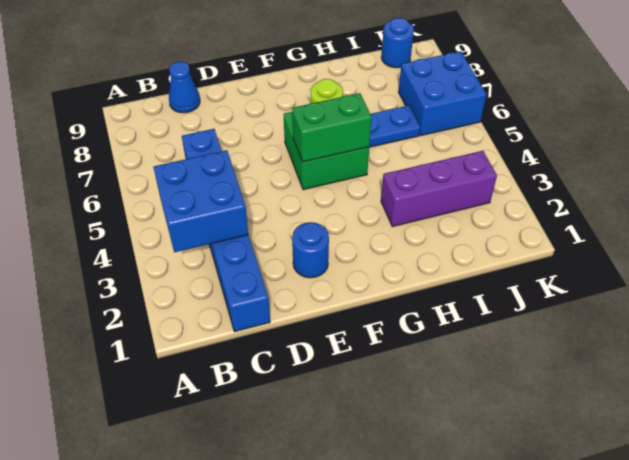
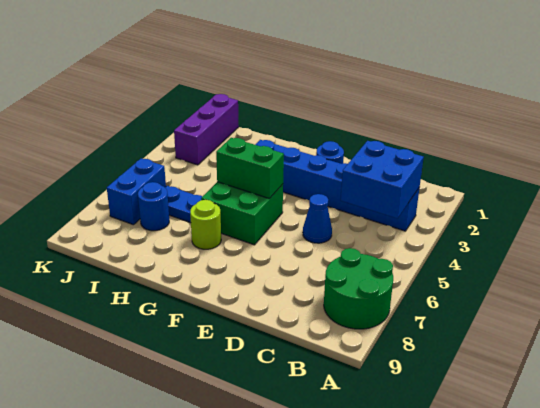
none -> green 2x2 round brick [324,248,393,329]
blue 1x6 brick [182,129,270,332] -> blue 1x6 brick turned to [255,140,420,231]
blue 1x1 cone [169,62,200,113] -> blue 1x1 cone moved to [303,194,332,243]
purple 1x3 brick [381,151,497,227] -> purple 1x3 brick turned to [174,94,239,165]
blue 2x2 brick [399,51,486,136] -> blue 1x2 brick [107,158,166,225]
blue 1x1 round brick [381,18,414,68] -> blue 1x1 round brick moved to [138,182,169,231]

